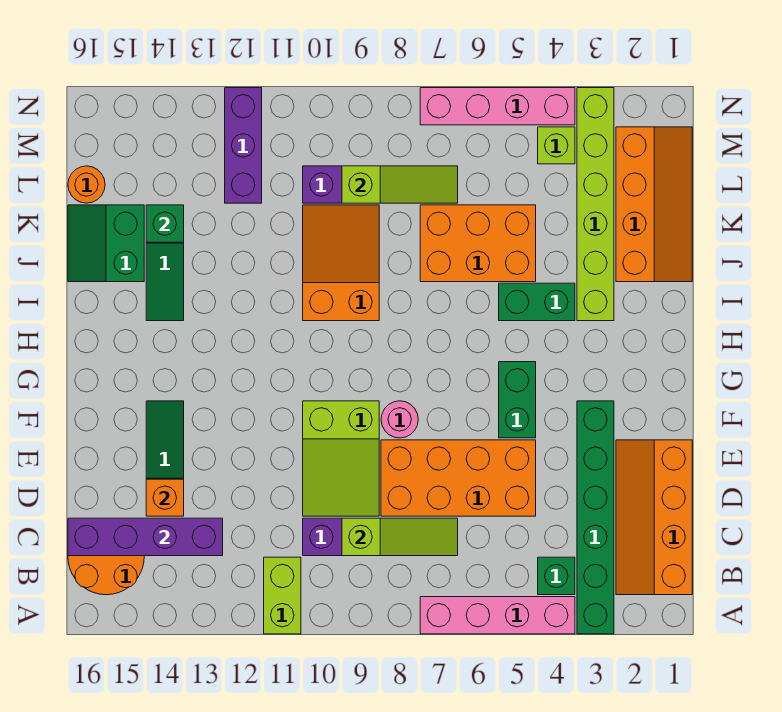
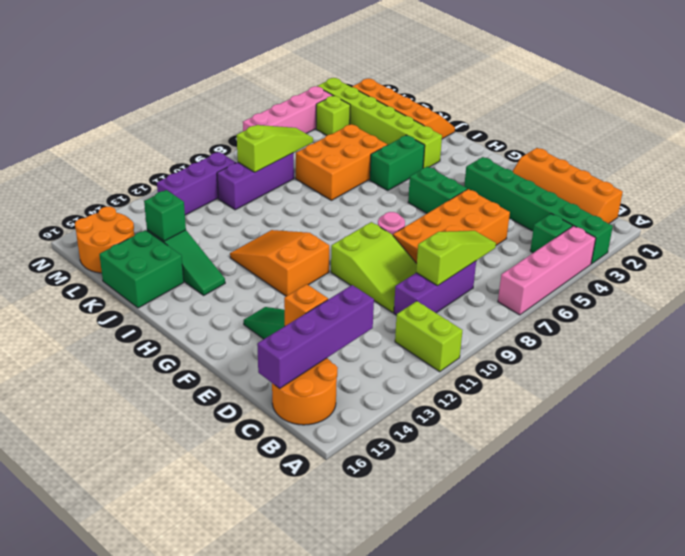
orange 2x3 slope [303,205,379,321] -> orange 2x3 slope moved to [230,230,329,296]
green 2x2 slope [68,205,144,282] -> green 2x2 brick [99,230,184,308]
purple 1x3 brick [225,88,262,203] -> purple 1x3 brick turned to [157,152,236,215]
orange 1x1 round brick [68,166,105,203] -> orange 2x2 round brick [75,207,134,273]

